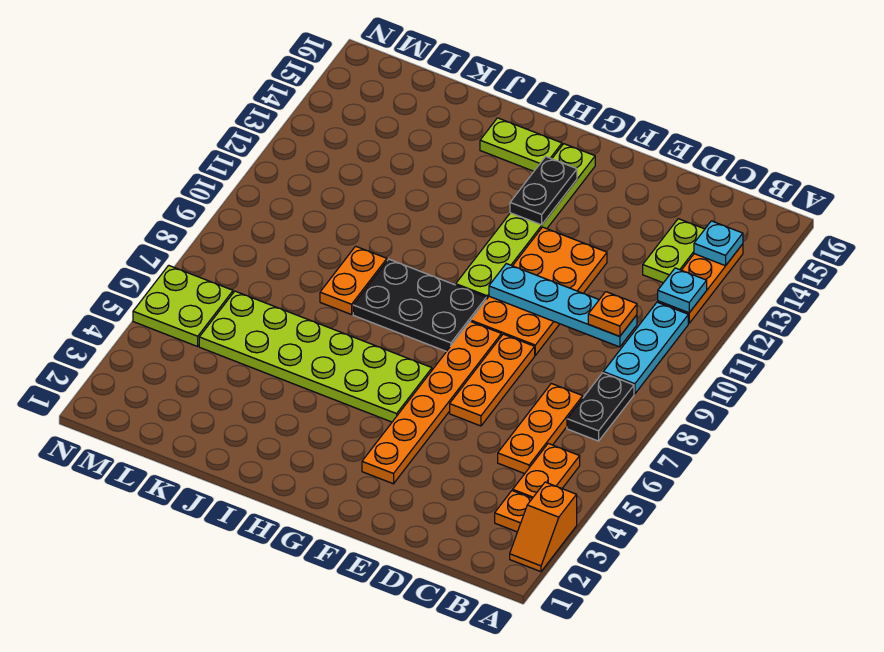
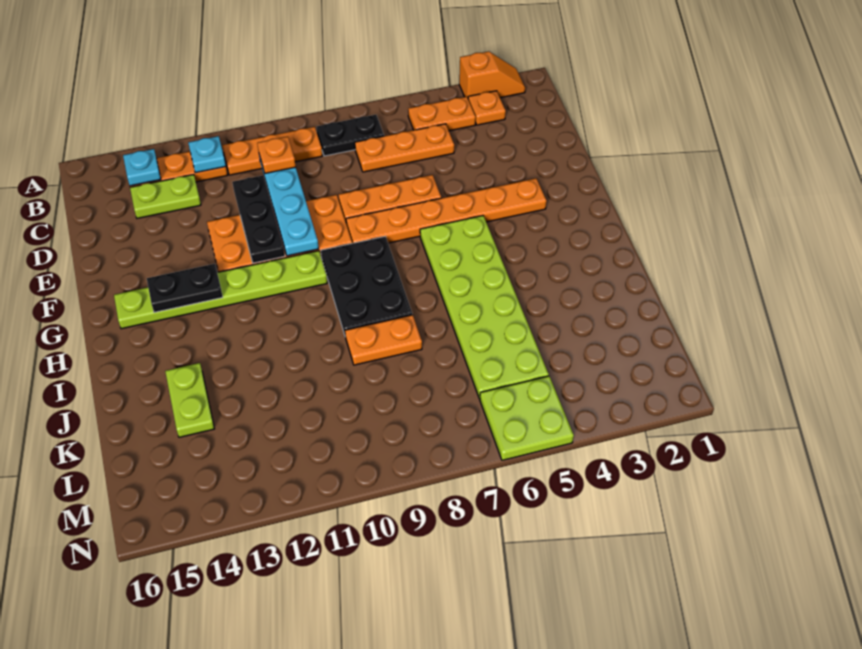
cyan 1x3 plate [603,302,688,394] -> orange 1x3 plate [222,127,322,175]
none -> black 1x3 plate [232,176,285,263]
lime 1x2 plate [480,118,562,171] -> lime 1x2 plate moved to [165,363,214,437]

